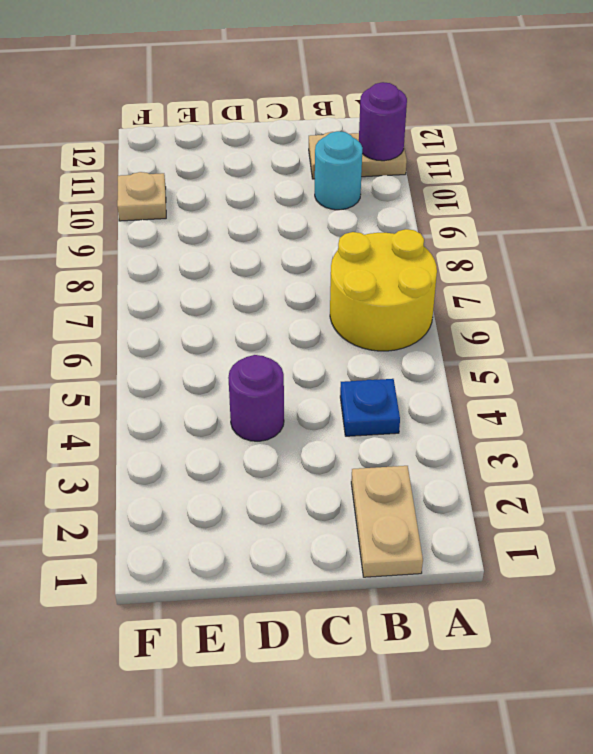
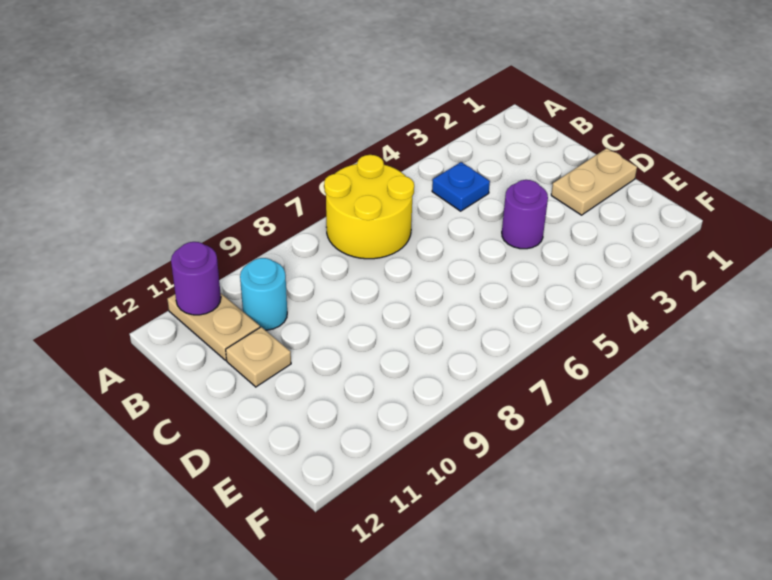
tan 1x2 plate [351,466,423,577] -> tan 1x2 plate moved to [551,148,637,215]
tan 1x1 plate [117,172,166,221] -> tan 1x1 plate moved to [226,327,291,387]

